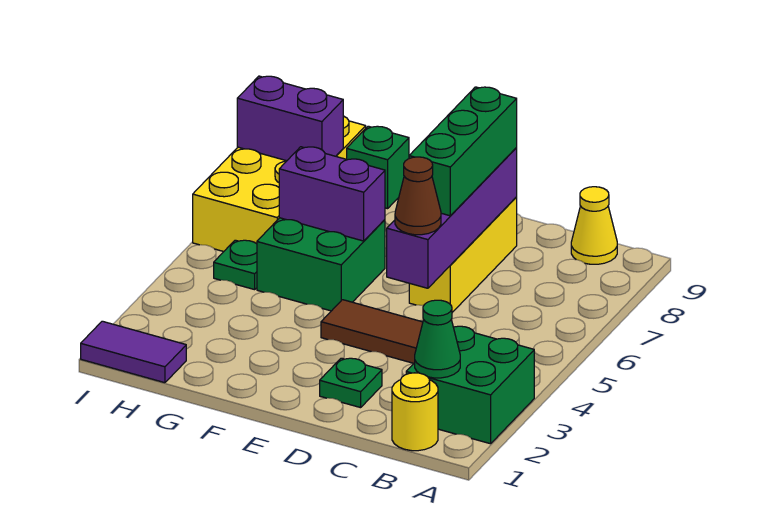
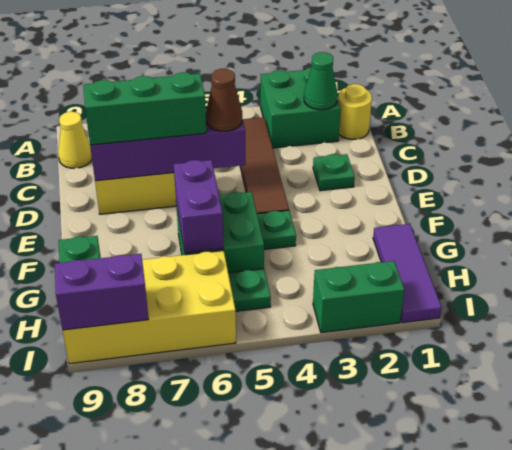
none -> green 1x1 plate [257,210,296,249]
purple 1x2 tile [81,321,186,383] -> purple 1x3 tile [373,224,442,323]
purple 1x2 brick [237,76,343,161] -> purple 1x2 brick turned to [55,254,149,330]
none -> green 1x2 brick [313,261,404,333]

